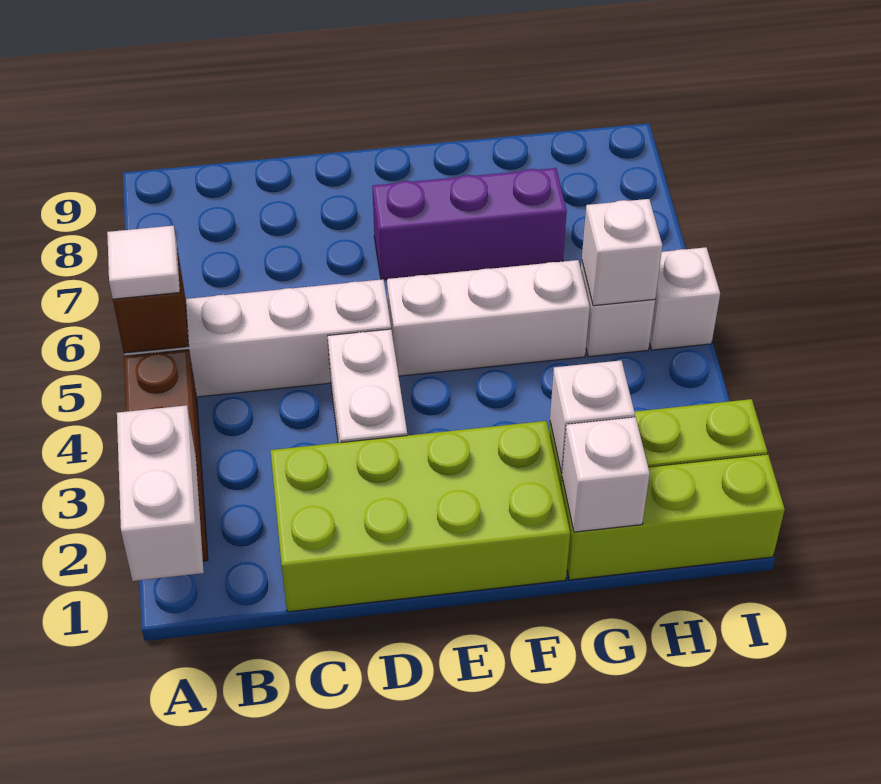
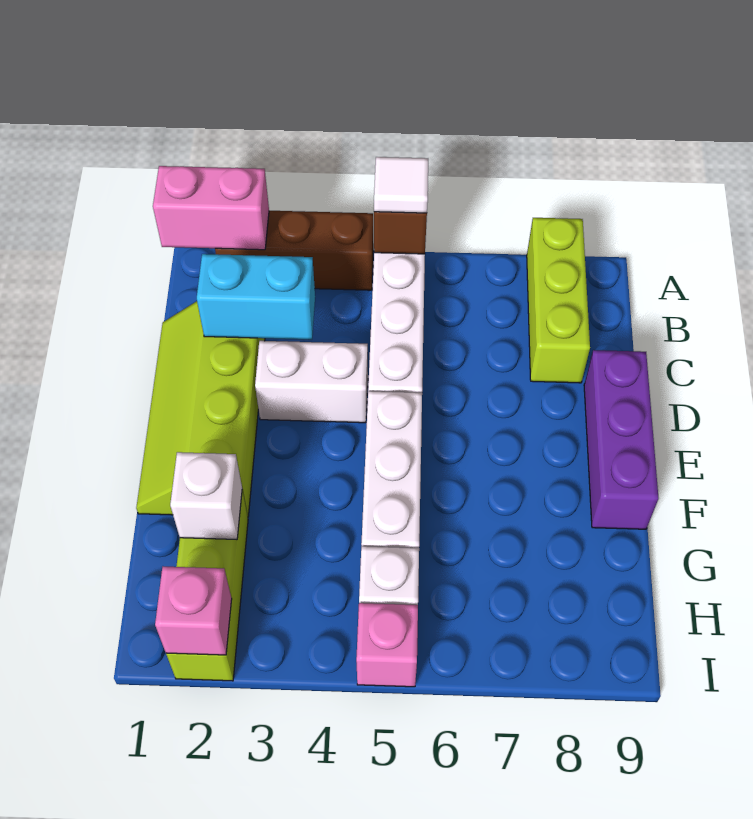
white 1x2 brick [117,405,204,581] -> pink 1x2 brick [153,166,269,250]
lime 2x4 brick [270,421,570,612] -> lime 2x4 slope [136,301,265,516]
none -> cyan 1x2 brick [197,254,315,340]
purple 1x3 brick [372,168,567,280] -> purple 1x3 brick moved to [584,350,659,529]
lime 1x3 brick [561,454,785,580] -> lime 1x3 brick moved to [527,218,590,383]
white 1x1 brick [562,417,650,532] -> none
white 1x1 brick [582,199,662,306] -> none
none -> pink 1x1 brick [155,567,232,655]
white 1x1 brick [650,247,720,350] -> pink 1x1 brick [356,603,418,687]

